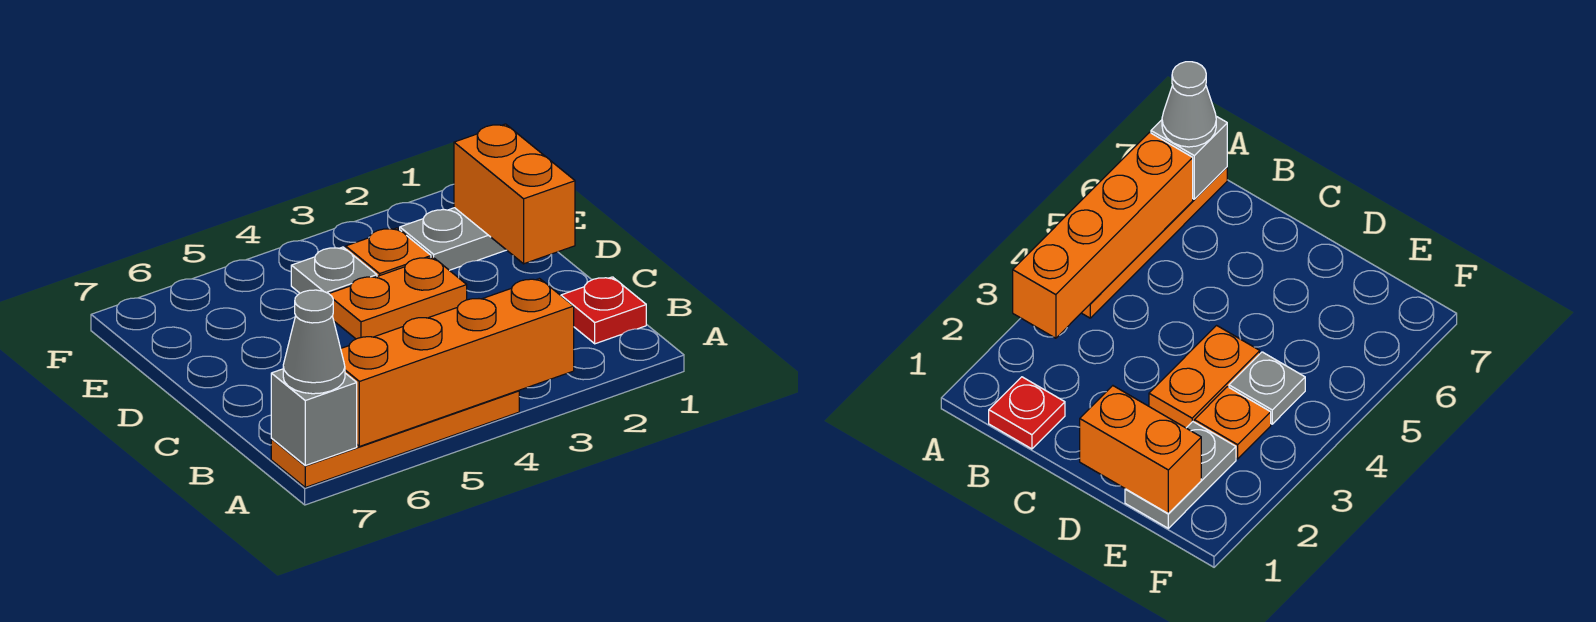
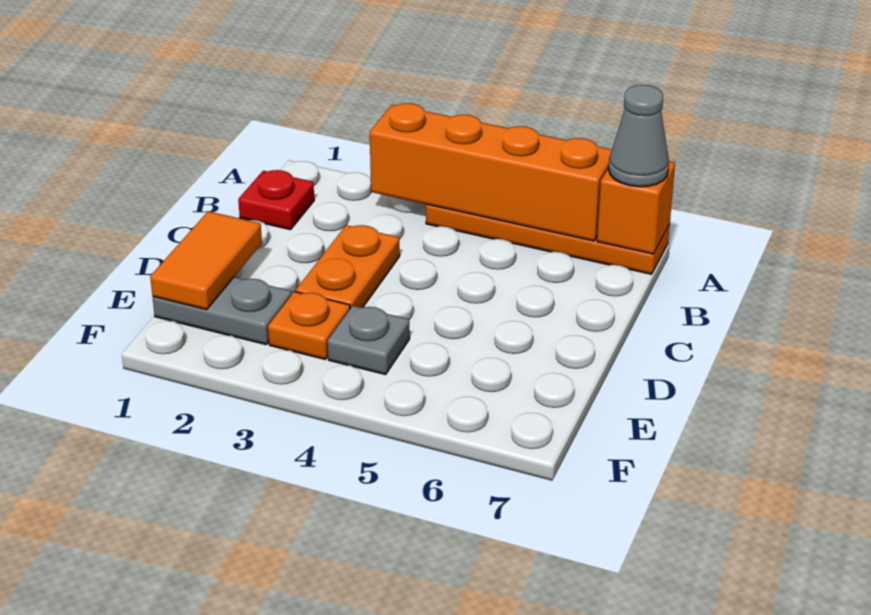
grey 1x1 brick [271,369,357,465] -> orange 1x1 brick [597,161,675,254]
orange 1x2 brick [454,124,575,264] -> orange 1x2 tile [150,211,262,310]
orange 1x2 plate [329,257,467,339] -> orange 1x2 plate turned to [296,225,400,309]

